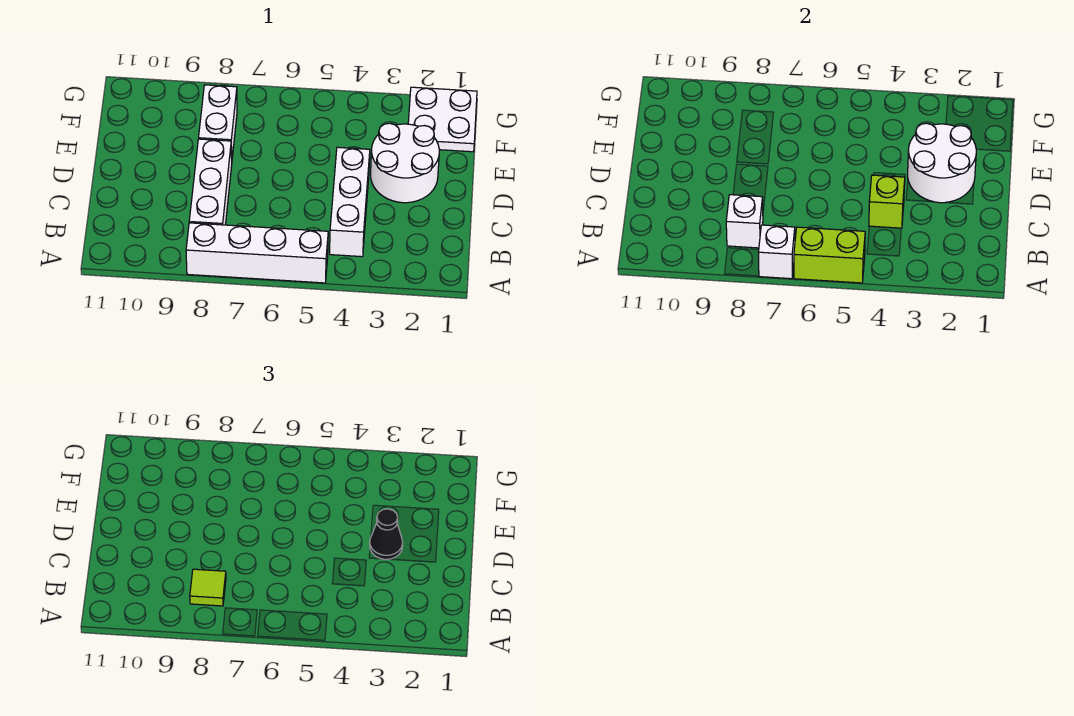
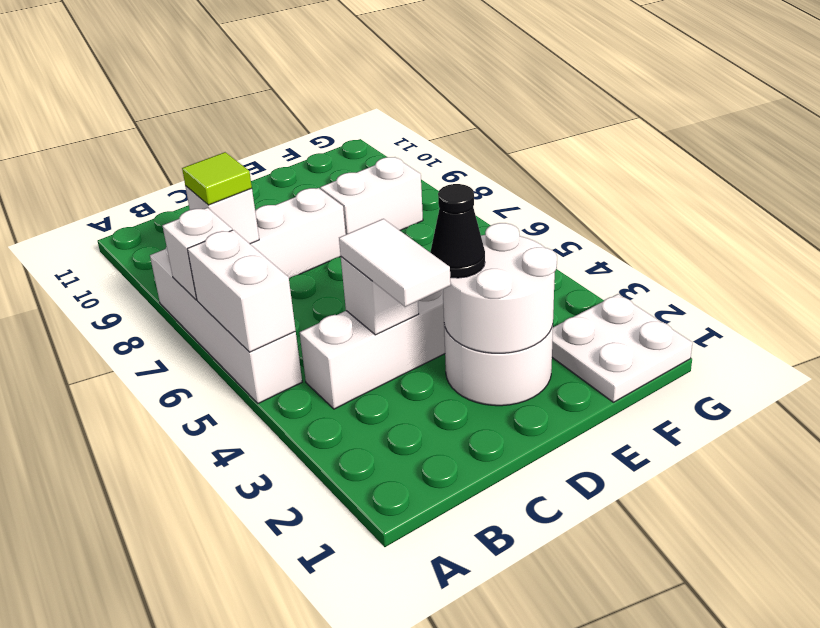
lime 1x2 brick [794,227,865,283] -> white 1x2 brick [188,230,296,352]
none -> white 1x2 tile [339,219,451,307]
lime 1x1 brick [869,175,905,228] -> white 1x1 brick [341,257,419,335]

